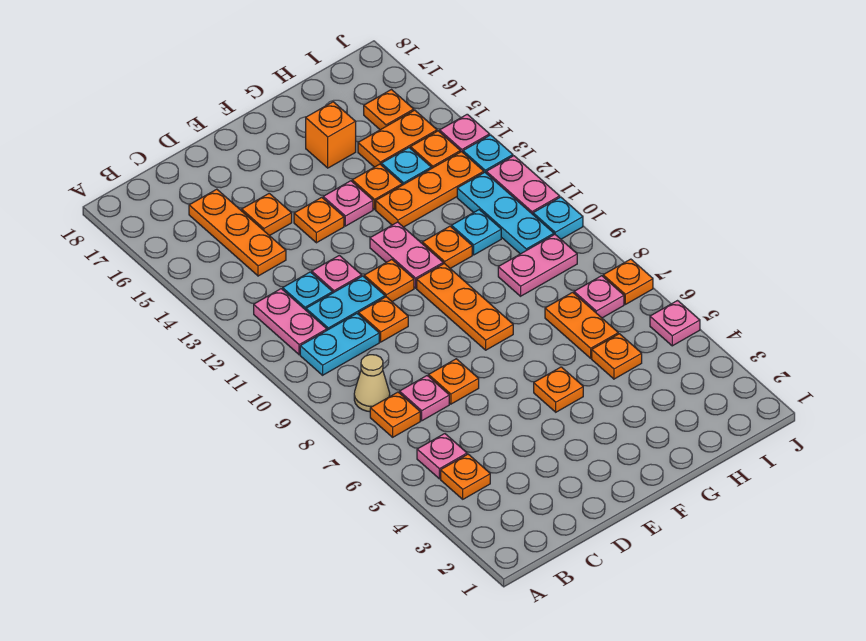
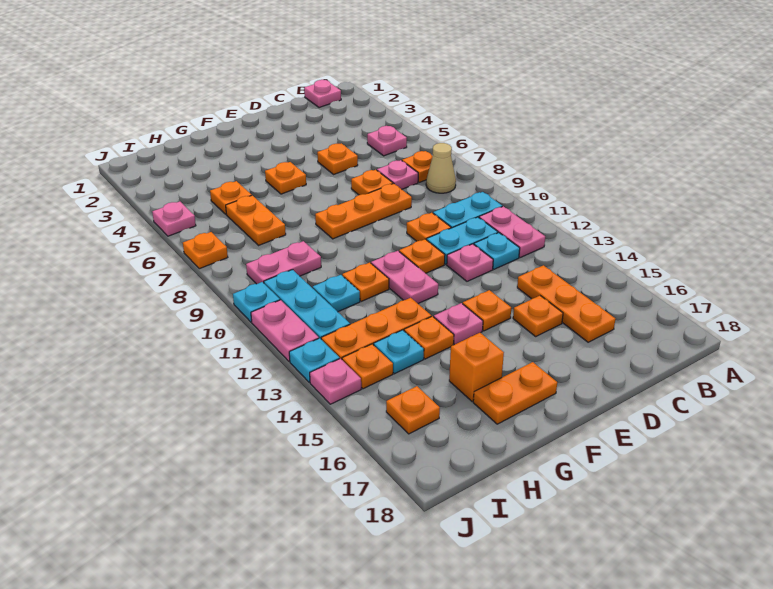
orange 1x1 plate [441,454,490,499] -> orange 1x1 plate moved to [317,143,358,174]
orange 1x3 plate [417,263,513,350] -> orange 1x3 plate turned to [315,184,412,239]
orange 1x2 plate [358,110,437,167] -> orange 1x2 plate moved to [473,362,557,424]
pink 1x1 plate [574,276,624,318] -> pink 1x1 plate moved to [304,80,341,108]

